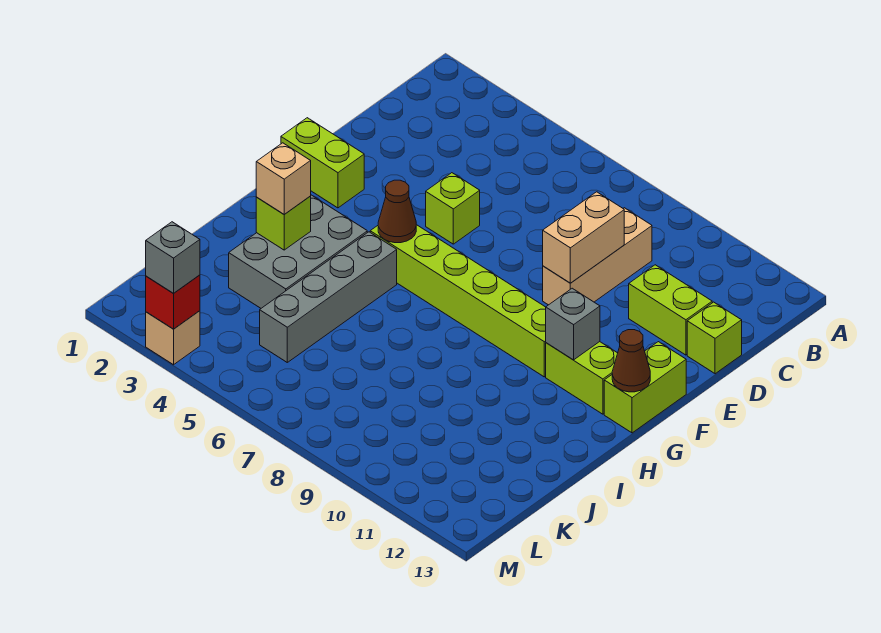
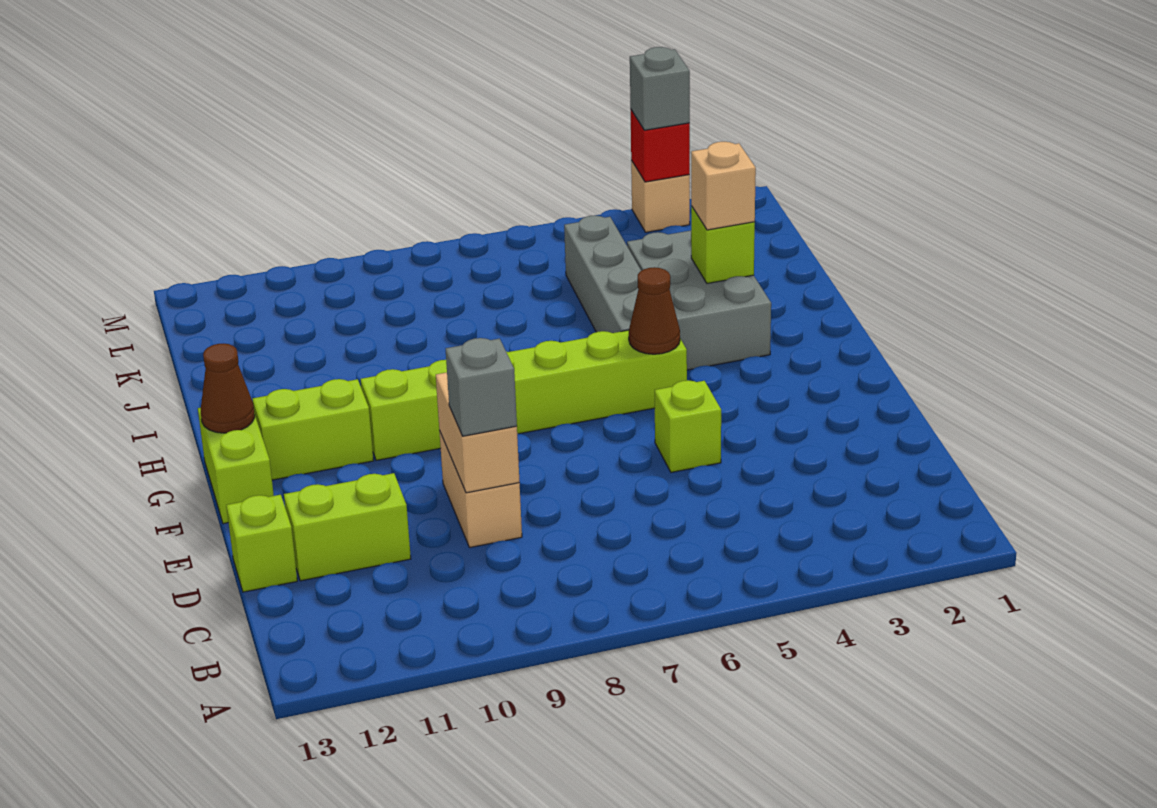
tan 1x3 brick [543,208,652,305] -> tan 1x2 brick [439,431,522,547]
lime 1x2 brick [281,118,364,208] -> none
grey 1x1 brick [546,288,600,360] -> grey 1x1 brick moved to [446,338,517,436]

